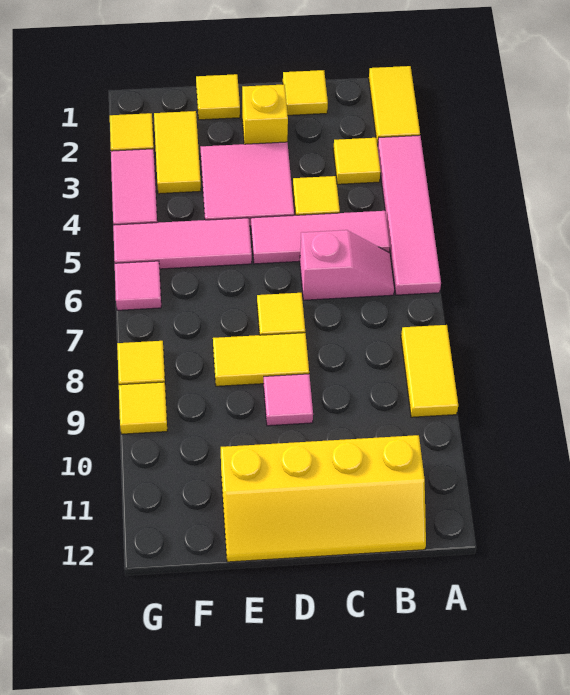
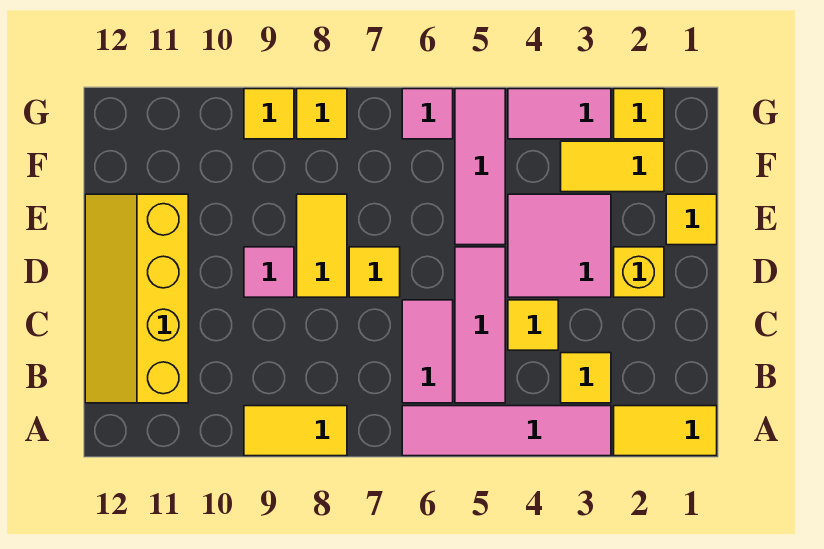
pink 1x2 slope [300,230,394,300] -> pink 1x2 tile [402,300,453,403]
yellow 1x1 tile [283,70,328,115] -> none

